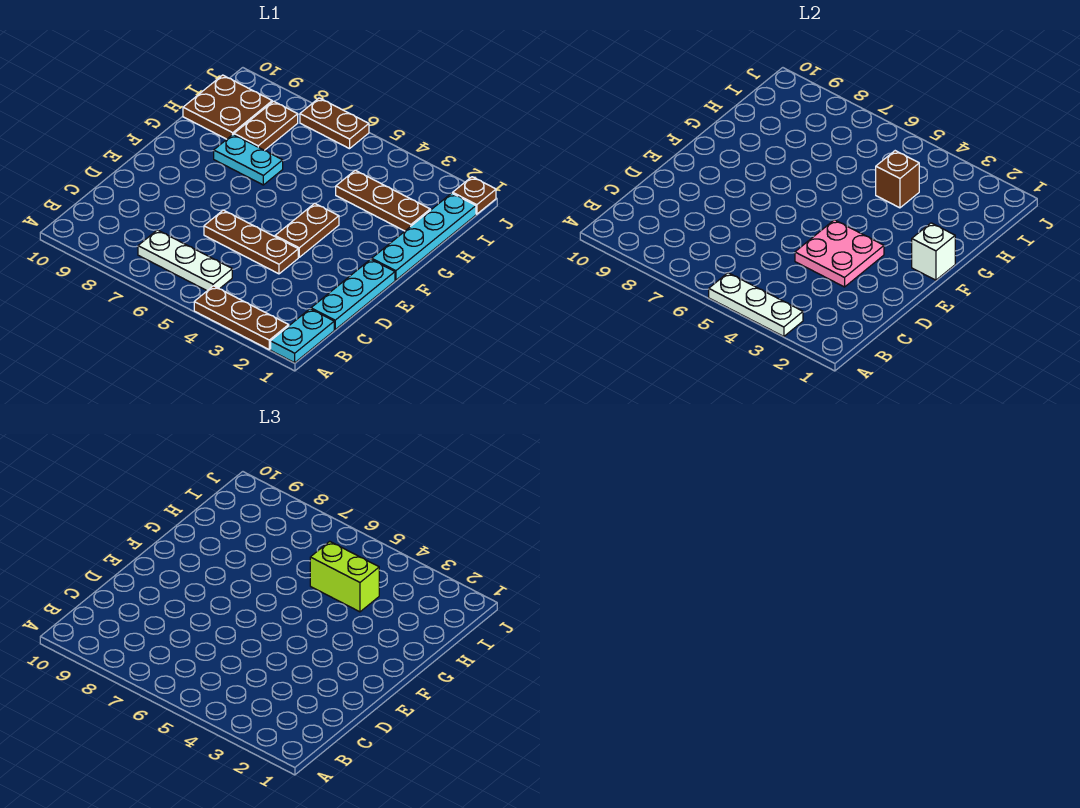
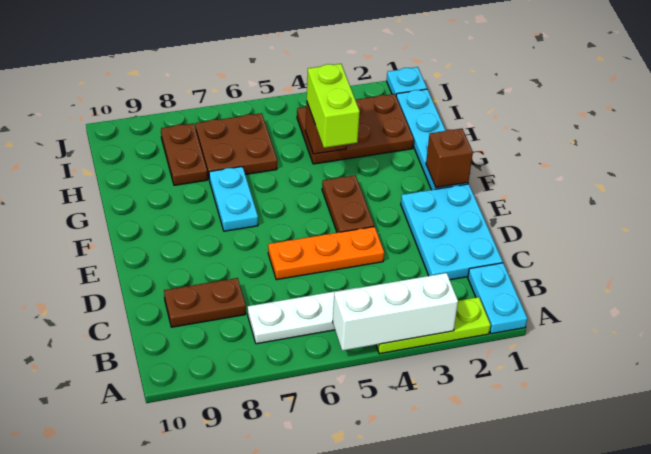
brown 1x3 plate [194,286,289,349] -> lime 1x3 plate [376,297,491,354]
white 1x3 plate [709,273,803,337] -> white 1x3 brick [333,273,458,351]
cyan 1x3 plate [311,259,395,330] -> cyan 2x3 plate [401,184,503,280]
pink 2x2 plate [795,220,884,287] -> none
brown 1x3 plate [204,210,298,274] -> orange 1x3 plate [268,227,384,280]
white 1x1 brick [912,223,955,280] -> brown 1x1 brick [426,129,473,188]
cyan 1x2 plate [214,134,283,185] -> cyan 1x2 plate turned to [209,167,258,231]
brown 1x3 plate [336,170,430,231] -> brown 2x3 plate [297,94,414,164]
lime 1x2 brick [310,541,379,612] -> lime 1x2 brick turned to [307,64,360,148]
brown 2x2 plate [183,75,272,139] -> brown 2x2 plate moved to [195,113,277,178]
brown 1x1 plate [453,177,496,214] -> cyan 1x1 plate [387,67,427,95]
brown 1x2 plate [300,98,369,149] -> brown 1x2 plate moved to [164,278,246,327]

